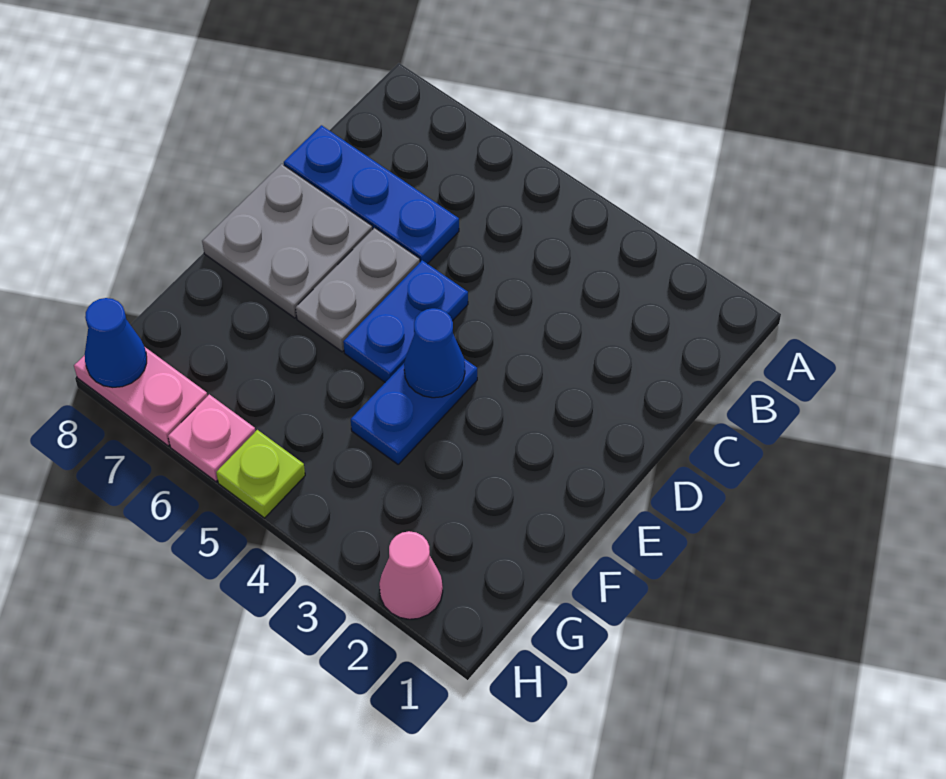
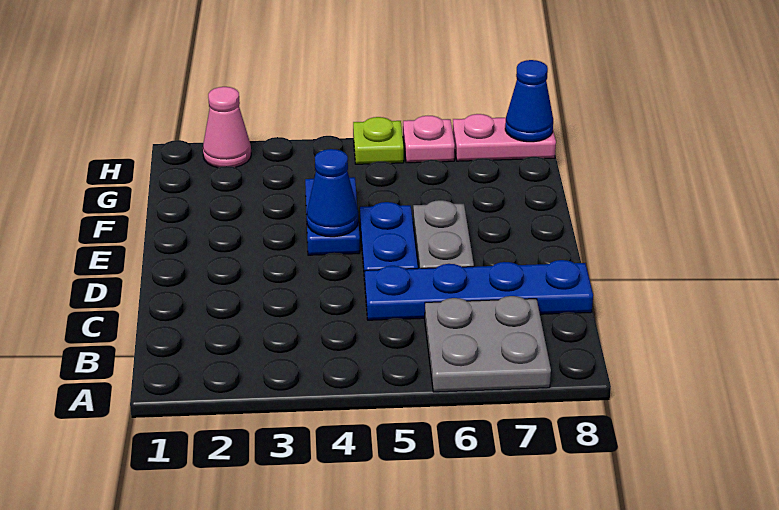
blue 1x3 plate [284,125,459,264] -> blue 1x4 plate [365,260,593,320]
grey 2x2 plate [202,164,373,318] -> grey 2x2 plate moved to [425,296,551,392]

